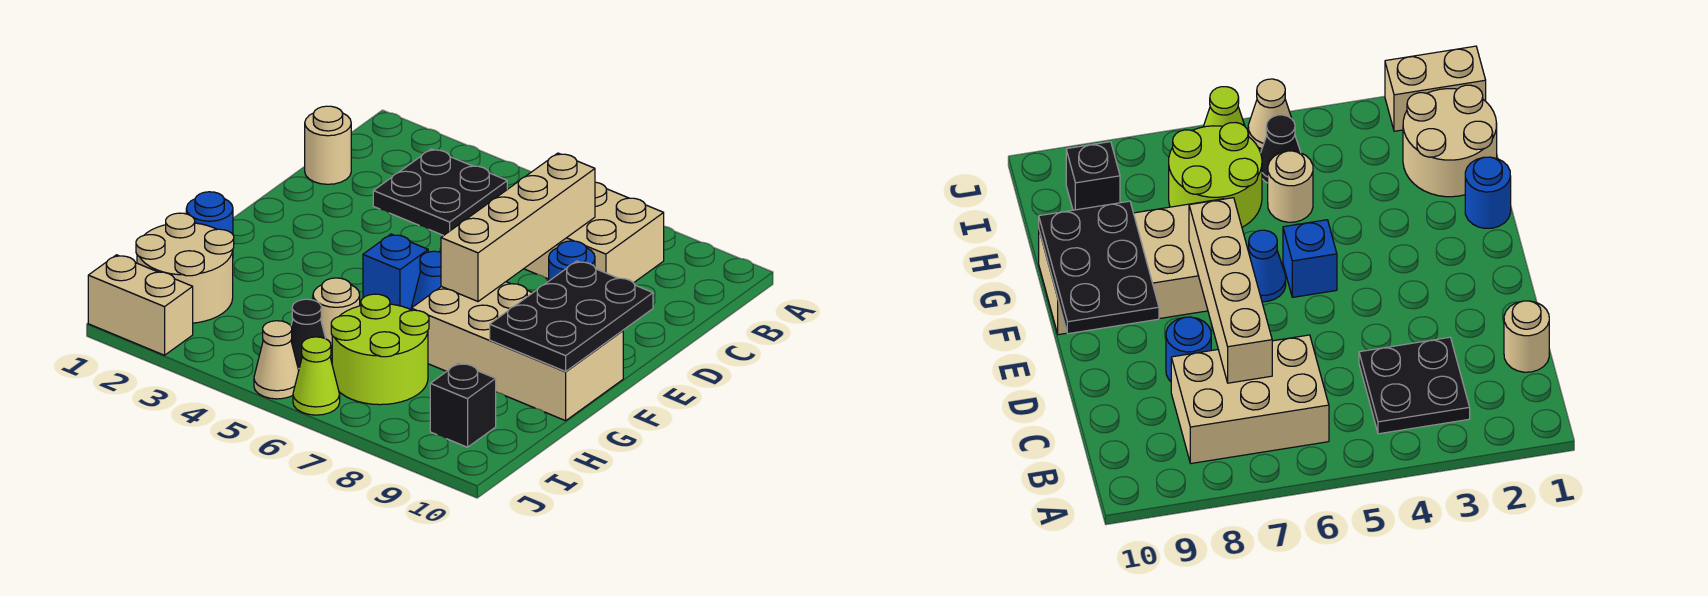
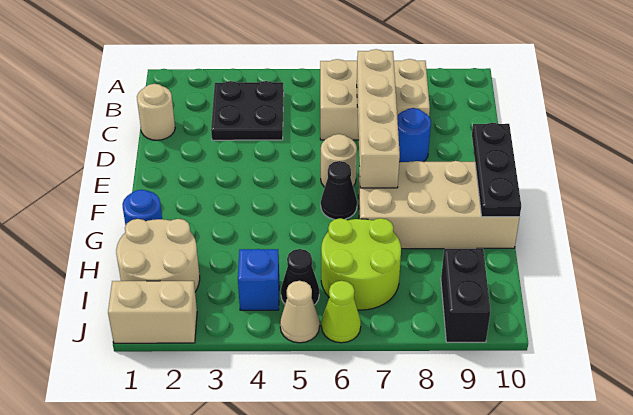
black 2x3 plate [490,261,653,371] -> black 1x3 plate [472,123,521,217]
blue 1x1 brick [363,234,428,310] -> blue 1x1 brick moved to [238,249,279,310]
blue 1x1 cone [411,251,441,308] -> black 1x1 cone [321,161,357,219]
tan 1x1 round brick [313,278,360,356] -> tan 1x1 round brick moved to [321,134,357,187]
black 1x1 brick [430,363,496,447] -> black 1x2 brick [441,249,491,342]

